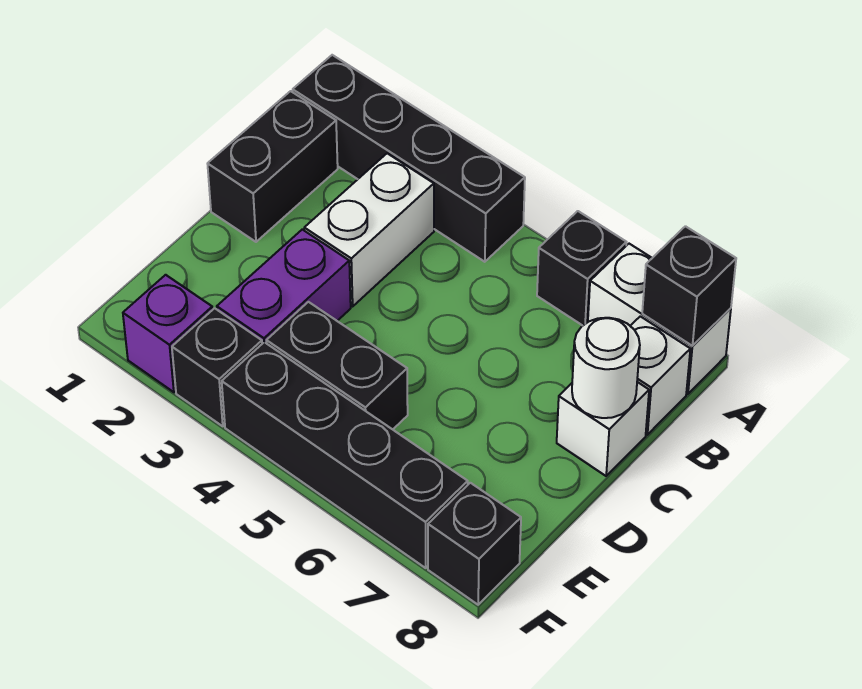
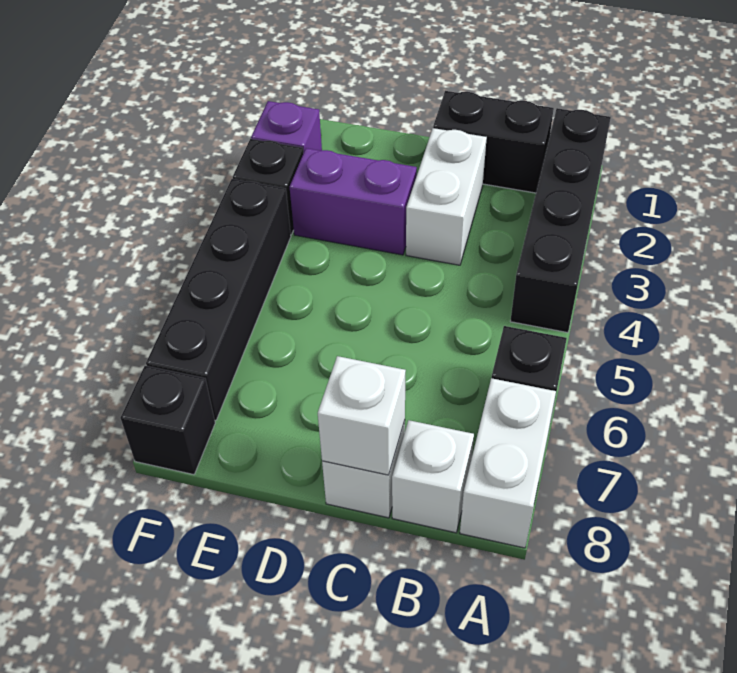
black 1x1 brick [642,226,736,346] -> none
white 1x2 brick [304,153,434,306] -> white 1x2 brick turned to [406,128,487,265]
white 1x1 round brick [572,318,640,418] -> white 1x1 brick [318,356,406,475]
black 1x2 brick [266,302,408,429] -> none

